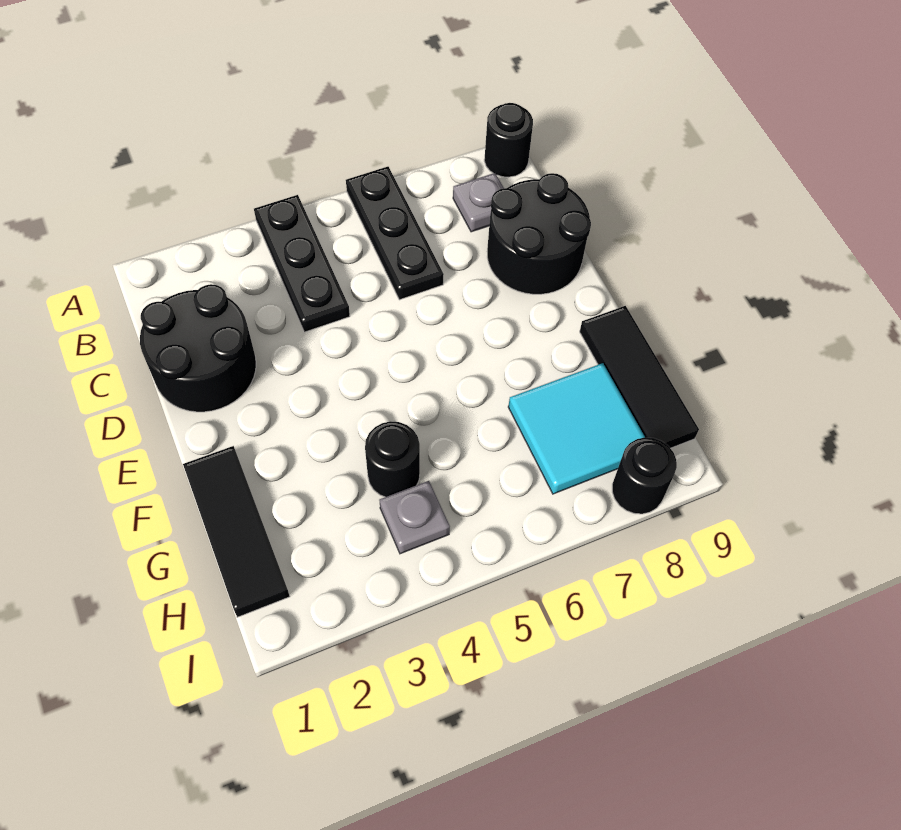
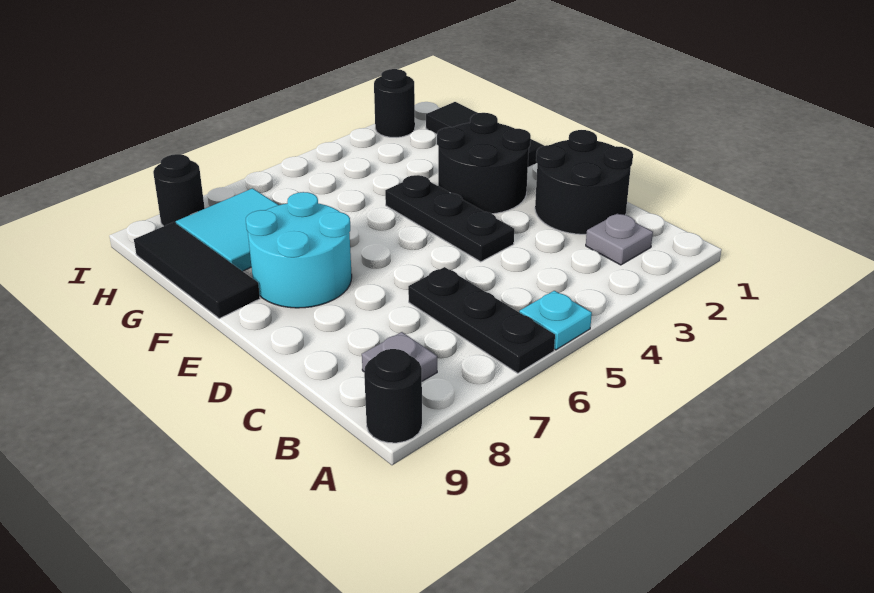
black 1x3 plate [254,195,350,332] -> black 1x3 plate moved to [385,175,514,262]
none -> cyan 1x1 plate [519,291,592,350]
black 2x2 round brick [487,173,591,294] -> black 2x2 round brick moved to [437,113,531,214]
none -> cyan 2x2 round brick [246,192,352,308]
black 1x1 round brick [365,421,420,497] -> black 1x1 round brick moved to [374,69,415,137]
grey 1x1 plate [379,481,450,554] -> grey 1x1 plate moved to [586,214,653,265]

